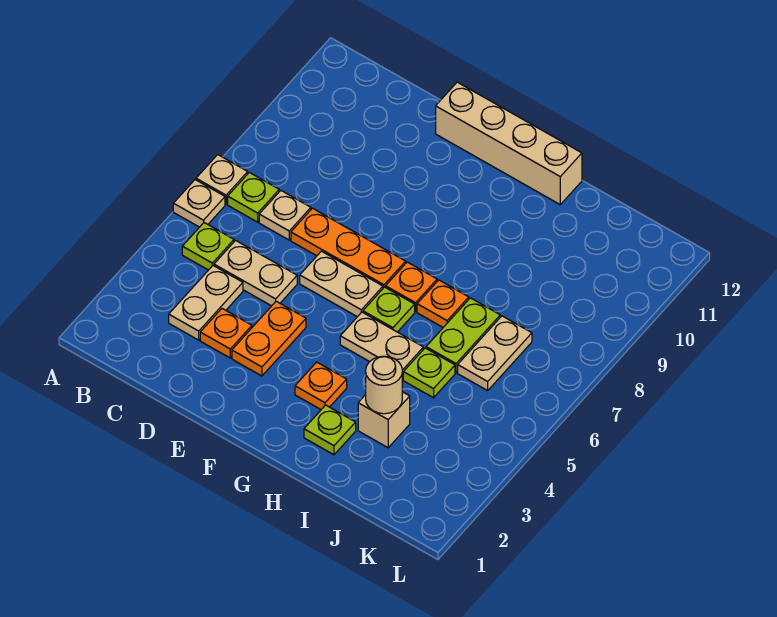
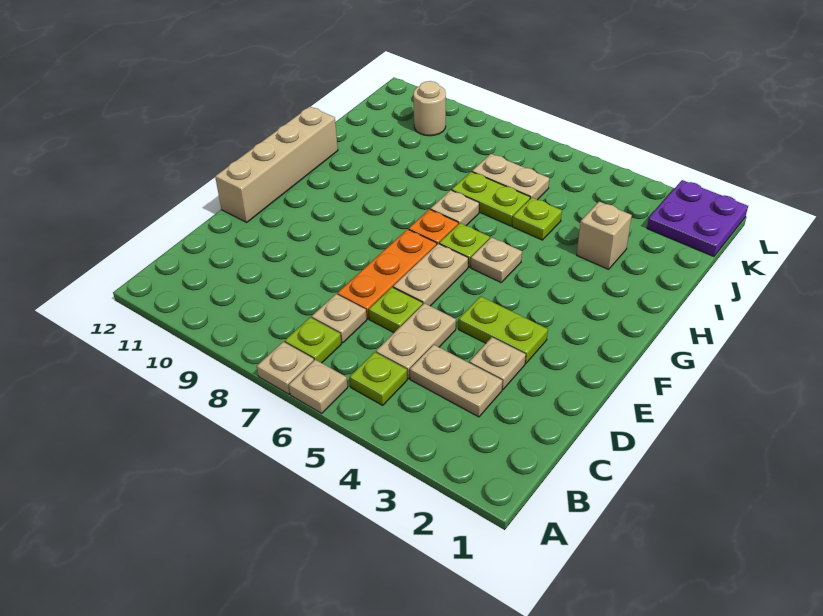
orange 1x1 plate [200,309,252,358] -> tan 1x1 plate [469,337,526,390]
orange 1x2 plate [232,301,306,376] -> lime 1x2 plate [459,296,548,364]
orange 1x1 plate [295,362,347,409] -> none
tan 1x2 plate [340,312,423,379] -> tan 1x1 plate [471,237,522,282]
lime 1x1 plate [304,405,356,455] -> lime 1x1 plate moved to [369,287,423,333]
orange 1x1 plate [417,280,469,327] -> tan 1x1 plate [431,190,479,225]
tan 1x1 round brick [366,356,402,414] -> tan 1x1 round brick moved to [413,81,446,136]
none -> purple 2x2 plate [647,180,748,257]

